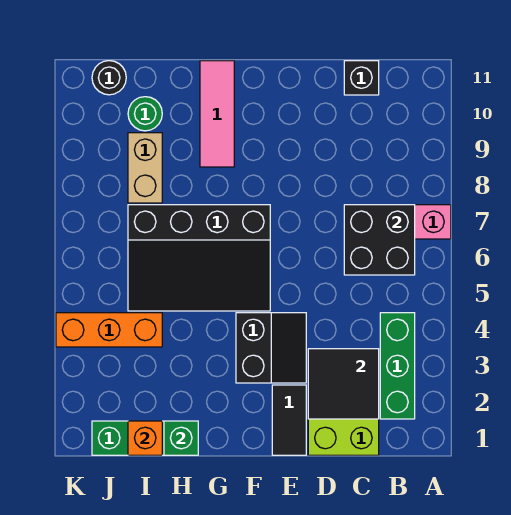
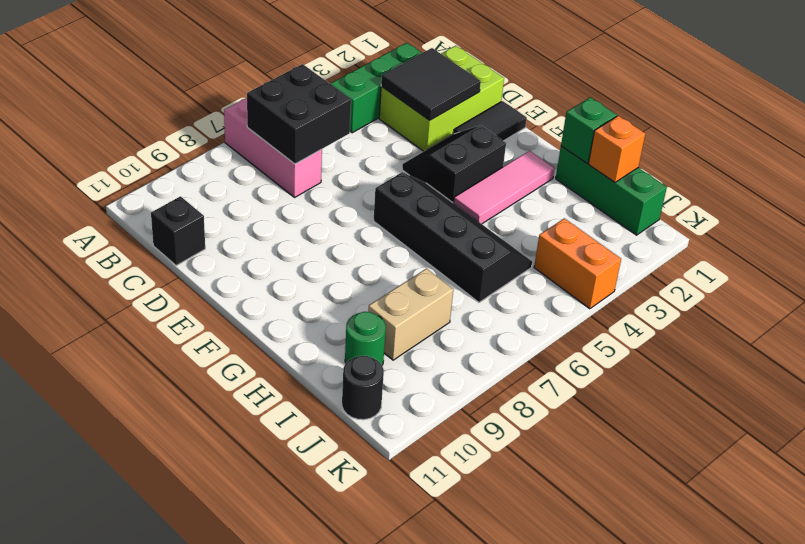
black 3x4 slope [128,205,270,311] -> black 2x4 slope [374,172,532,302]
pink 1x3 tile [200,61,234,167] -> pink 1x3 tile moved to [454,151,555,224]
orange 1x3 brick [56,313,162,347] -> orange 1x2 brick [534,218,621,309]

